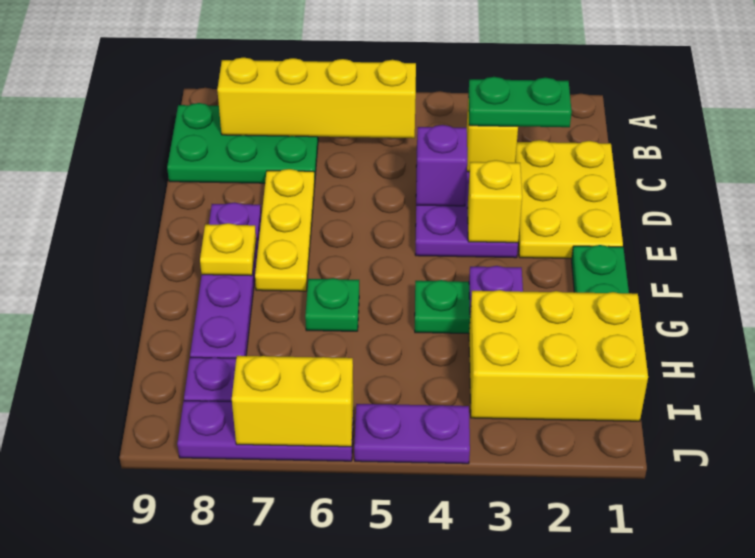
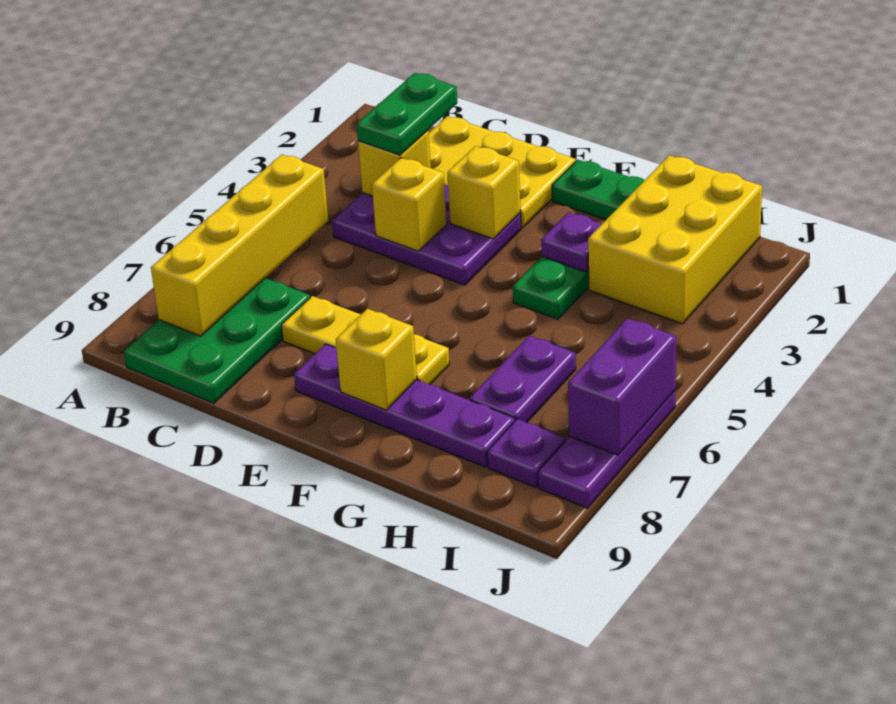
purple 1x1 brick [416,125,467,206] -> yellow 1x1 brick [372,158,447,251]
yellow 1x1 plate [200,223,256,276] -> yellow 1x1 brick [336,309,417,410]
green 1x1 plate [305,278,359,331] -> none
purple 1x2 plate [354,404,470,464] -> purple 1x2 plate moved to [469,335,576,422]
yellow 1x2 brick [232,356,353,447] -> purple 1x2 brick [568,318,676,455]

